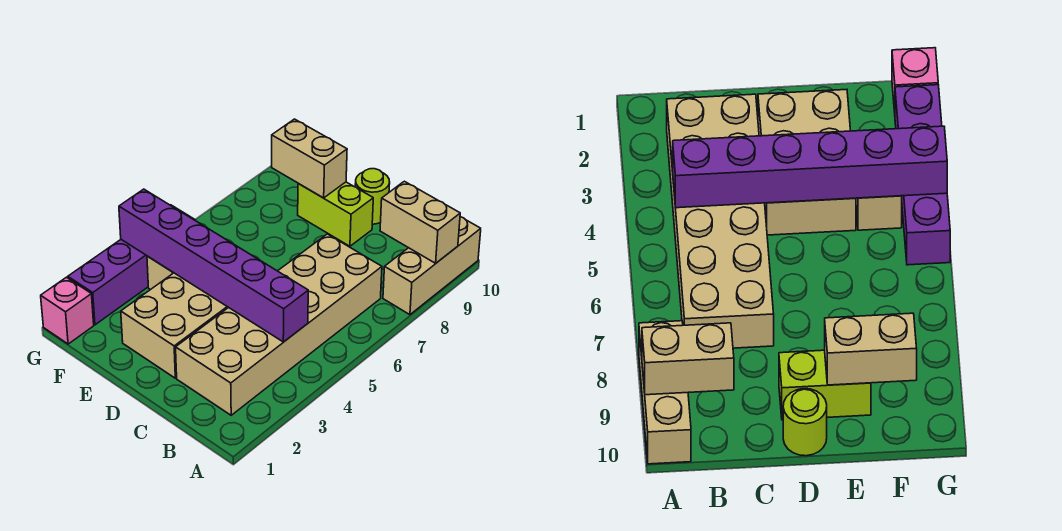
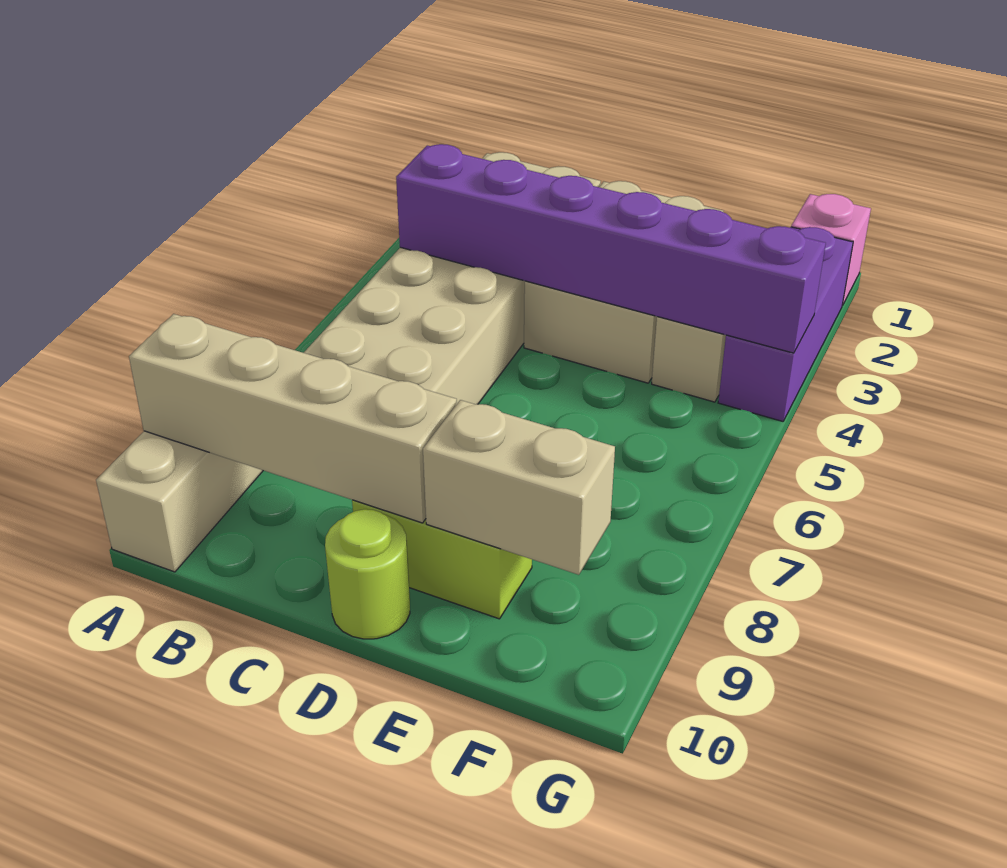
tan 1x2 brick [380,181,460,263] -> tan 1x4 brick [129,314,457,523]
purple 1x4 brick [68,205,196,325] -> purple 1x3 brick [718,227,853,421]

